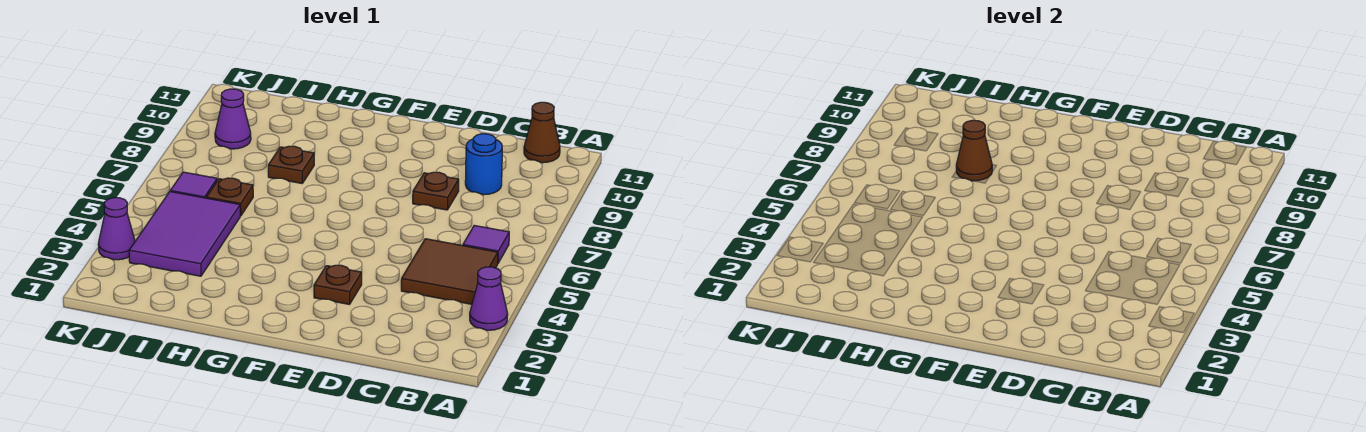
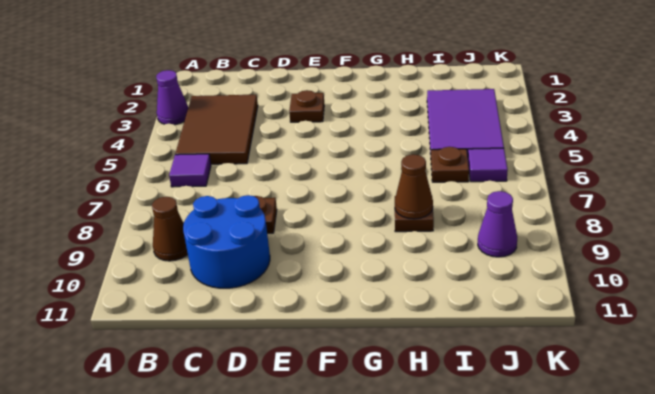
brown 2x2 tile [401,239,498,304] -> brown 2x3 tile [175,95,258,164]
brown 1x1 cone [524,102,560,163] -> brown 1x1 cone moved to [152,197,188,261]
blue 1x1 round brick [465,134,502,195] -> blue 2x2 round brick [183,195,270,288]
purple 1x1 cone [98,198,135,260] -> none

